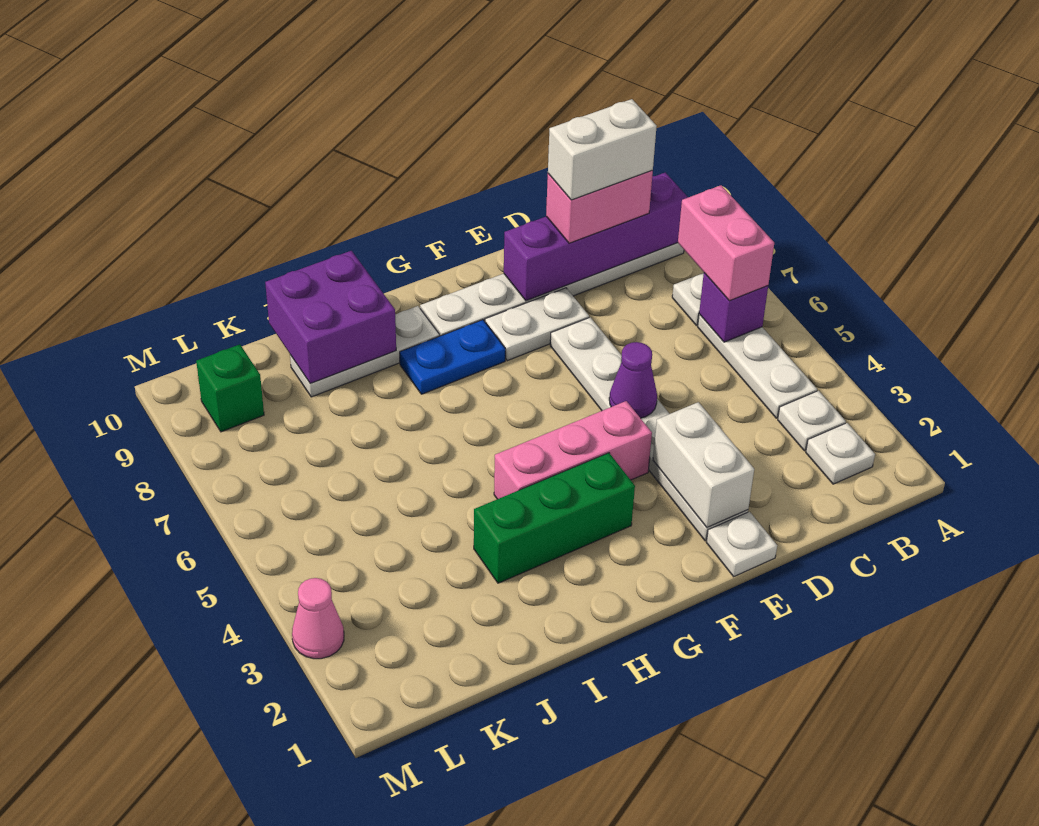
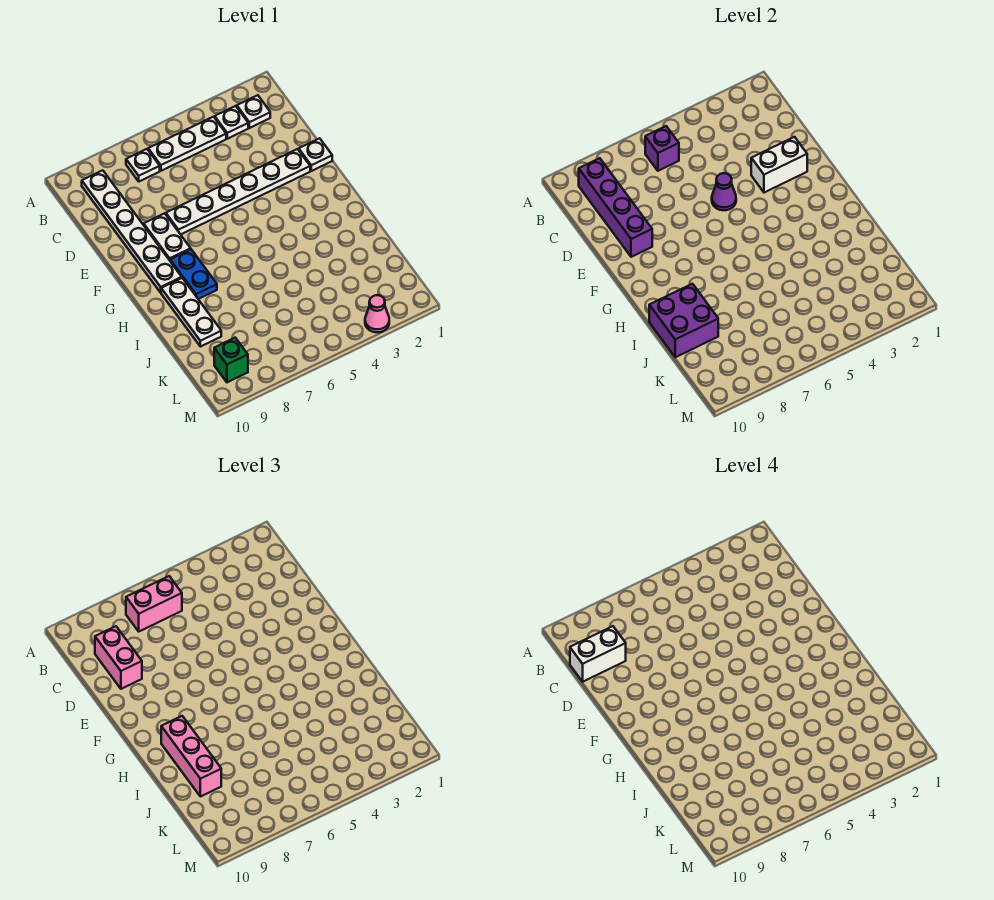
white 1x2 brick [548,99,657,200] -> white 1x2 brick turned to [570,626,626,682]
pink 1x3 brick [494,401,652,499] -> pink 1x3 brick moved to [161,716,221,797]
green 1x3 brick [474,453,635,583] -> none

